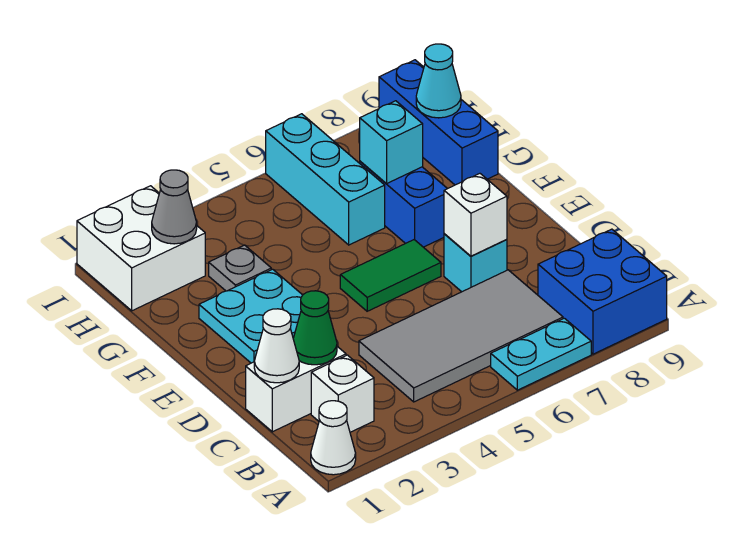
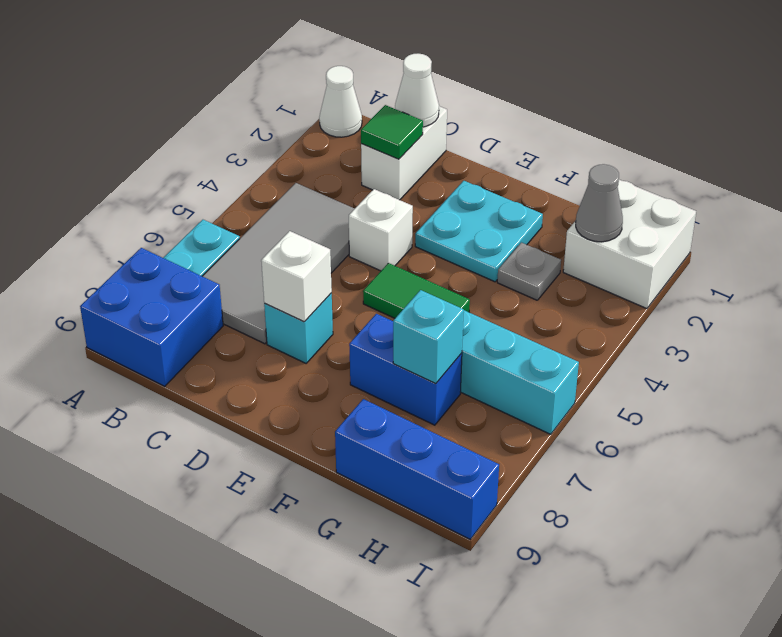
white 1x1 brick [311,355,374,432] -> white 1x1 brick moved to [349,189,413,271]
green 1x1 cone [293,291,337,365] -> green 1x1 tile [361,105,423,159]
green 1x2 tile [340,240,441,311] -> green 1x2 tile turned to [363,263,470,318]
cyan 1x1 cone [416,44,461,118] -> none

